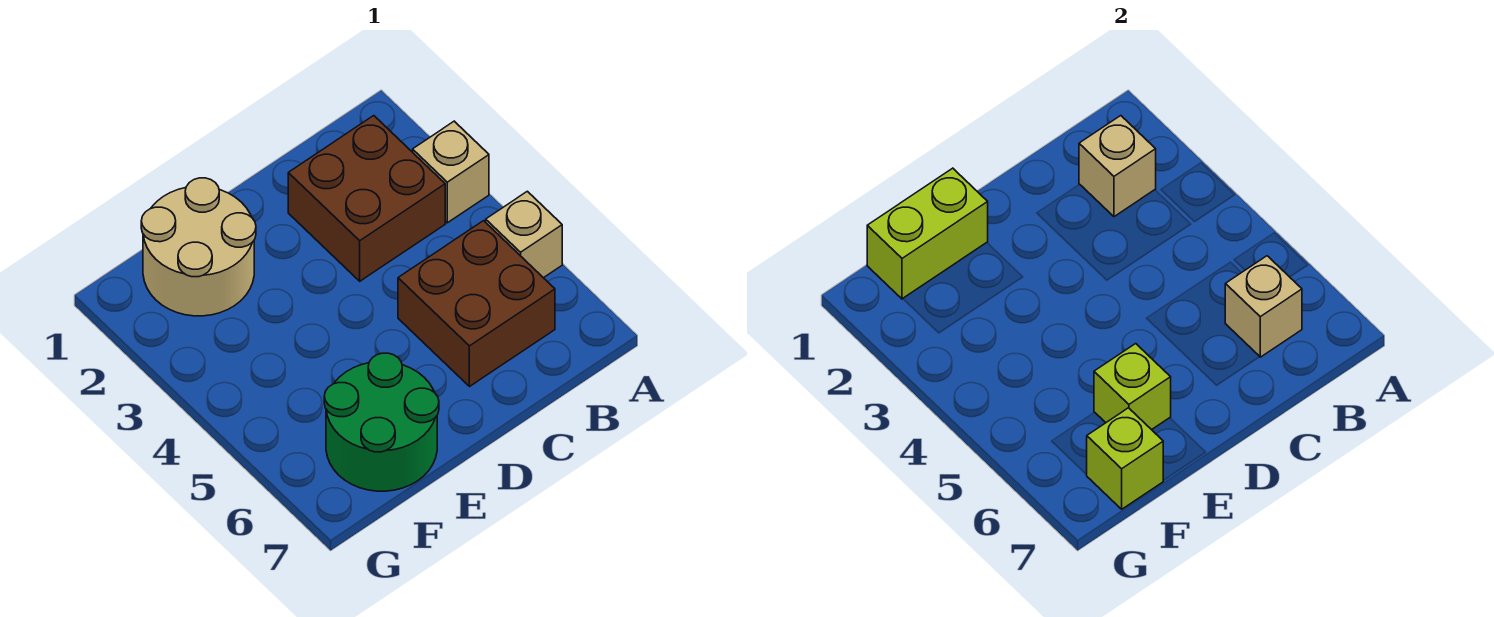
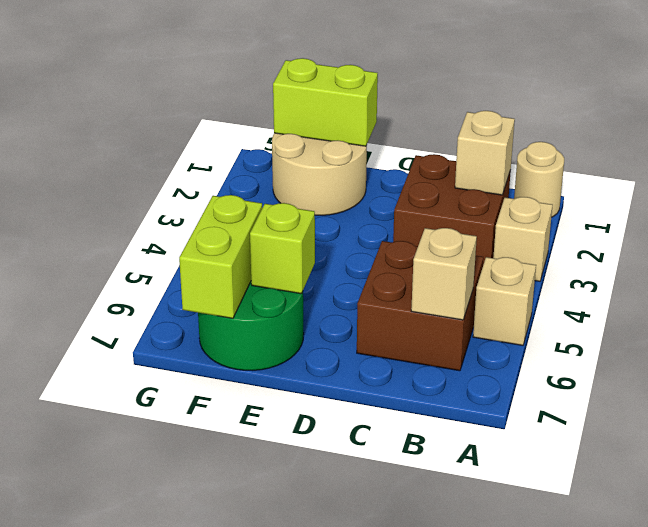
none -> tan 1x1 round brick [514,142,564,217]
lime 1x1 brick [1086,408,1163,509] -> lime 1x2 brick [179,195,262,318]

